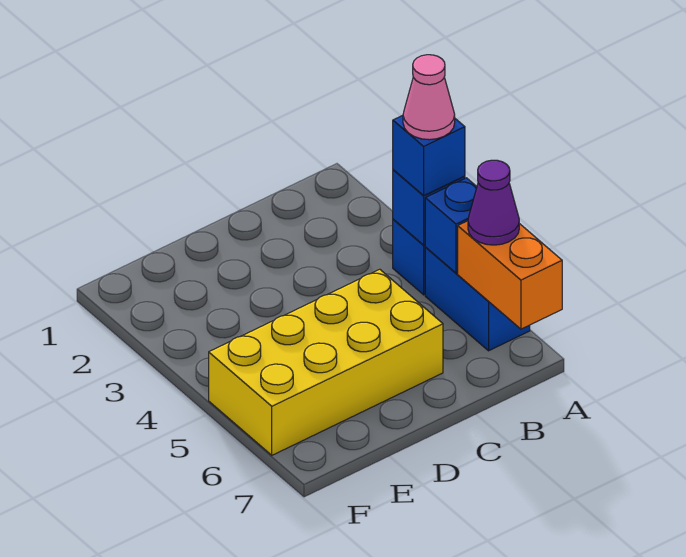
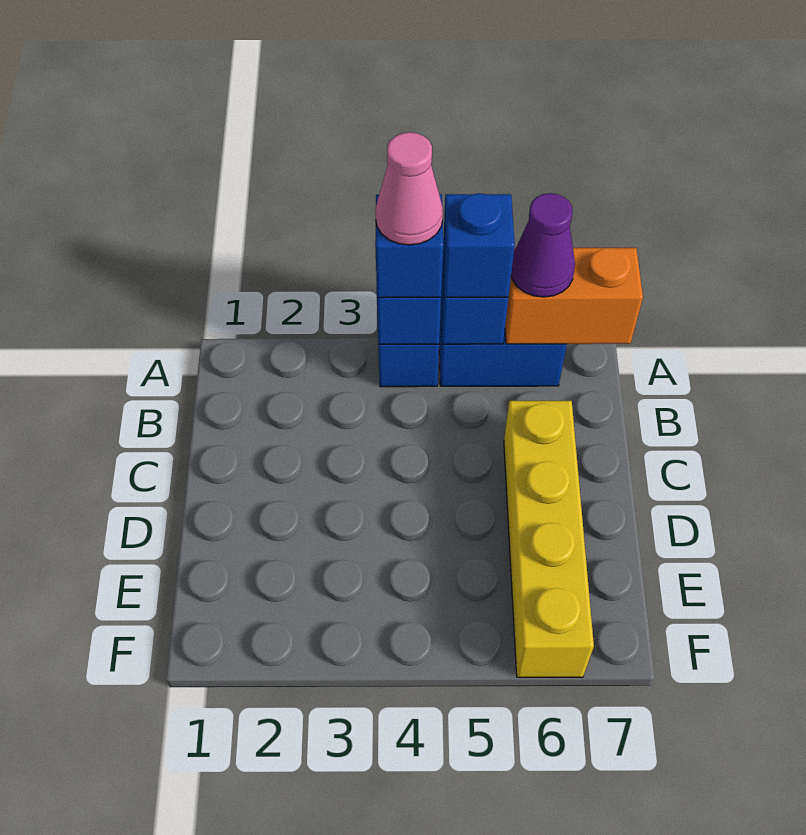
none -> blue 1x1 brick [443,193,515,297]
yellow 2x4 brick [209,269,443,455] -> yellow 1x4 brick [504,401,594,677]

